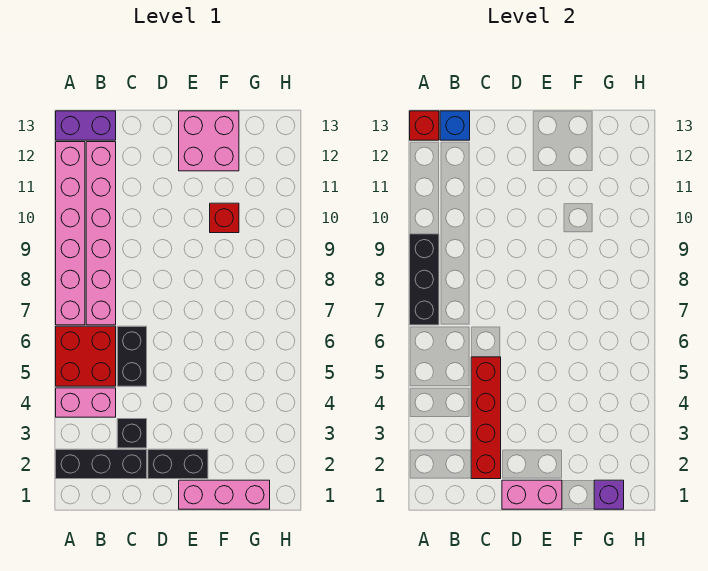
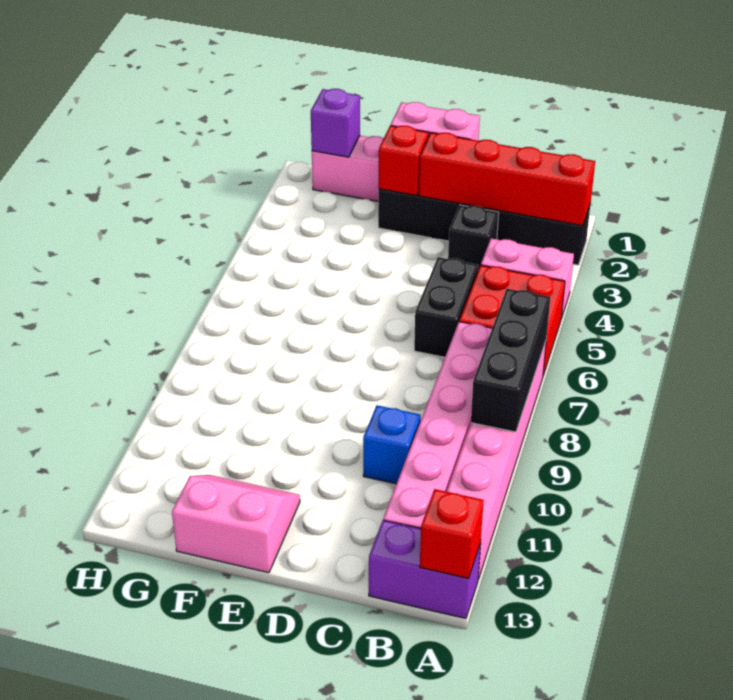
blue 1x1 brick [440,111,470,140] -> blue 1x1 brick moved to [363,405,421,484]
red 1x4 brick [471,357,501,479] -> red 1x4 brick turned to [419,133,595,226]
pink 2x2 brick [179,111,239,171] -> pink 2x2 slope [172,475,300,573]
red 1x1 brick [210,203,239,233] -> red 1x1 brick moved to [379,126,429,196]

